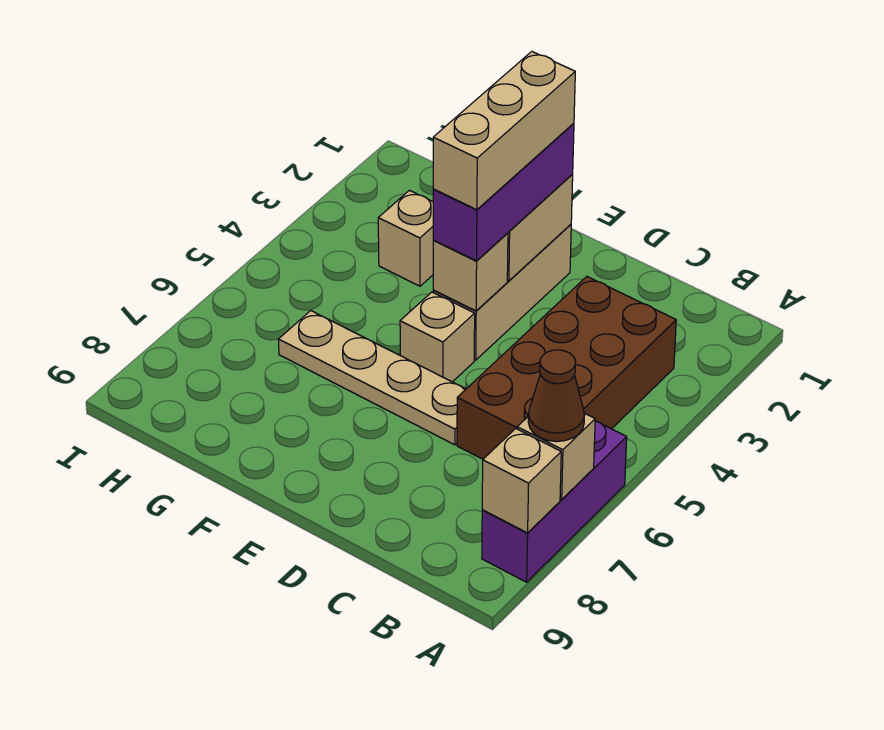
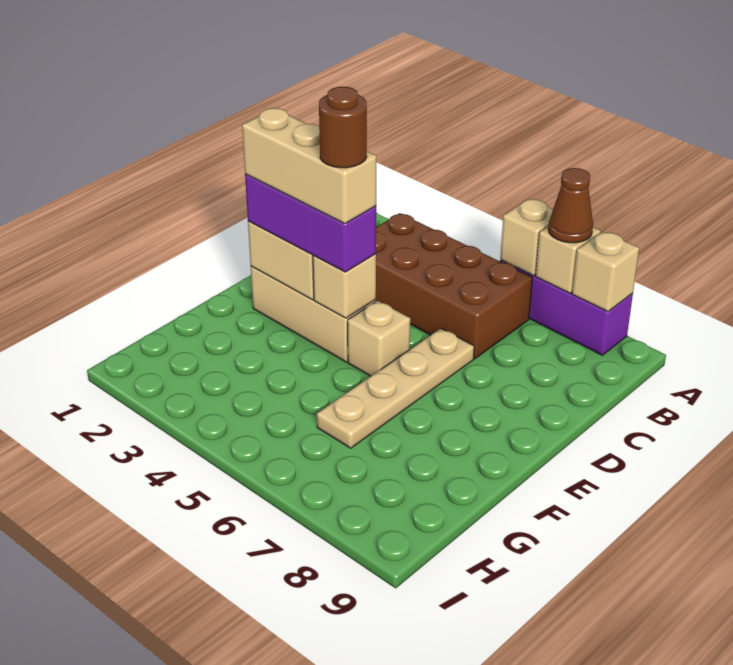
none -> brown 1x1 round brick [319,87,367,168]
tan 1x1 brick [378,190,434,286] -> tan 1x1 brick moved to [500,199,553,276]

